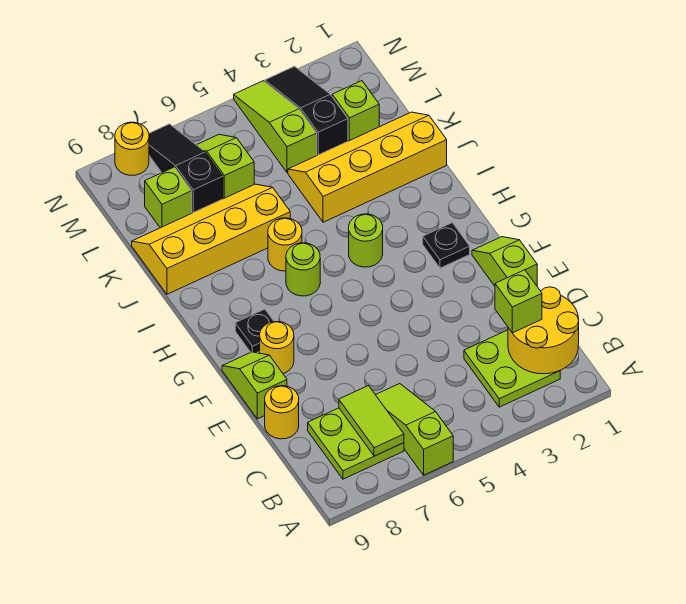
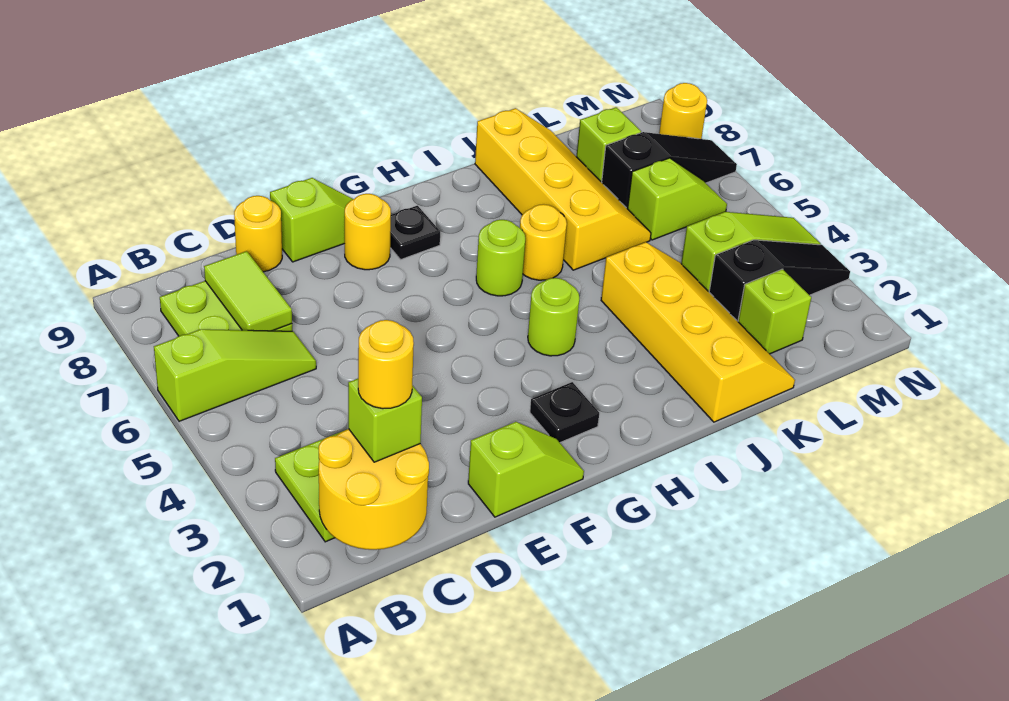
lime 1x2 tile [339,386,404,456] -> lime 1x2 tile turned to [204,251,292,331]
none -> yellow 1x1 round brick [358,320,414,409]

